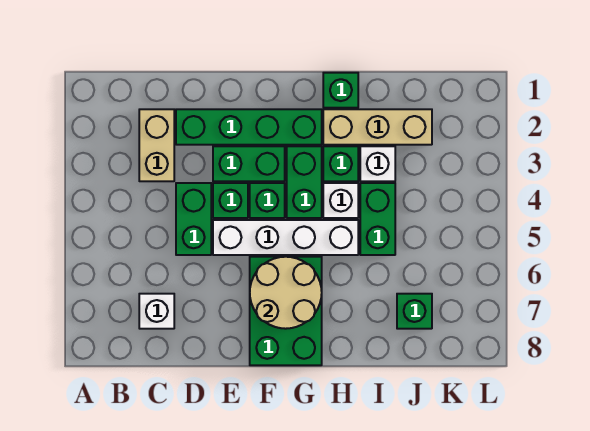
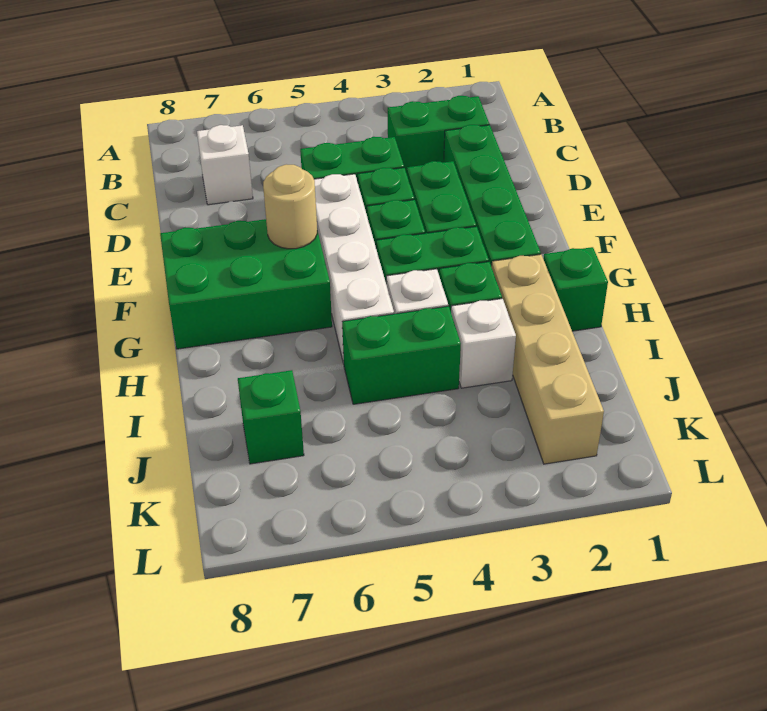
tan 1x2 brick [139,109,174,181] -> green 1x2 brick [388,96,489,174]
tan 2x2 round brick [250,257,322,329] -> tan 1x1 round brick [263,164,317,249]
tan 1x3 brick [323,109,432,145] -> tan 1x4 brick [492,254,604,464]

